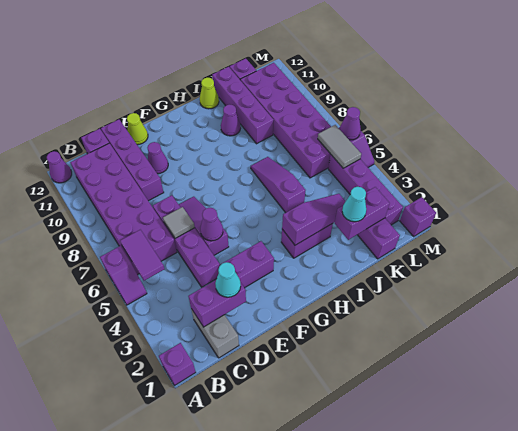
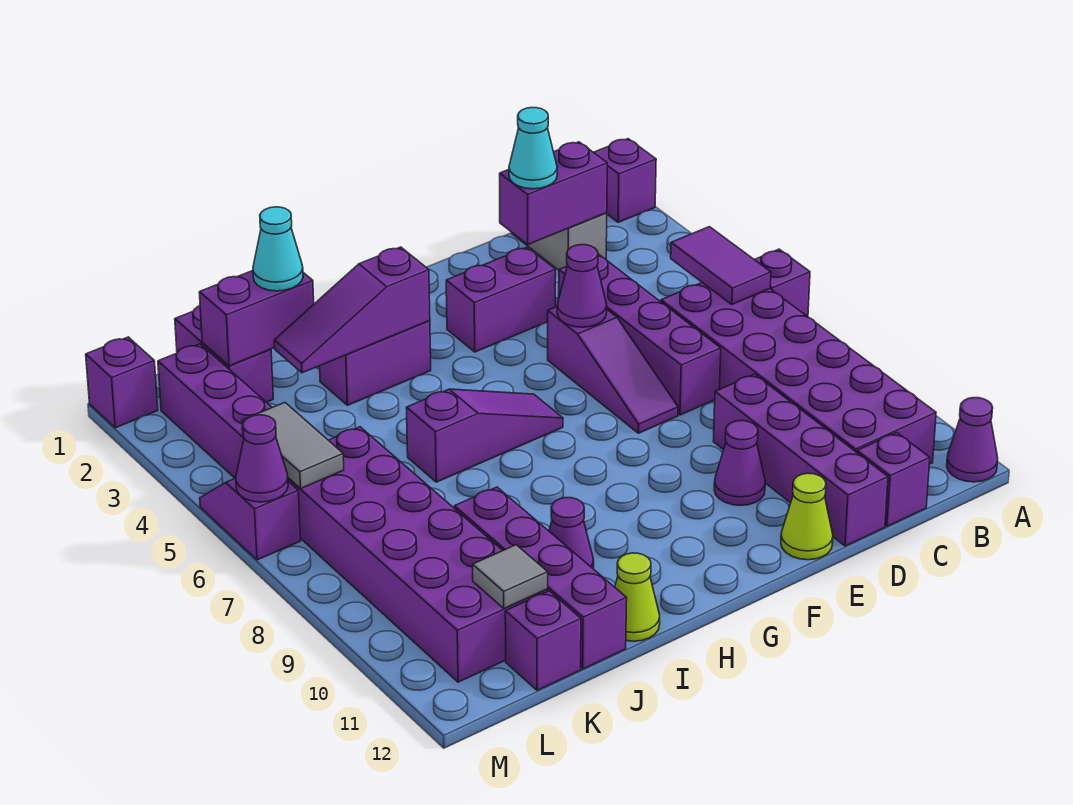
grey 1x1 tile [163,207,195,238] -> grey 1x1 tile moved to [473,545,548,608]
purple 1x3 slope [251,157,306,213] -> purple 1x3 slope turned to [406,389,563,482]

